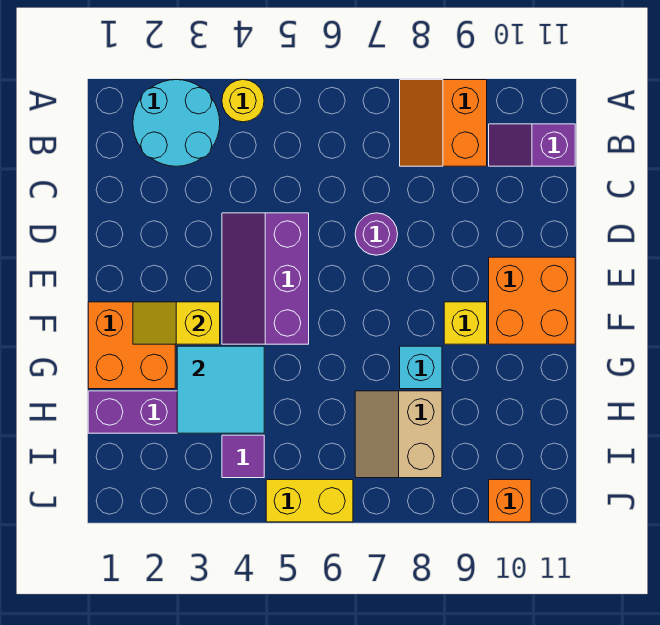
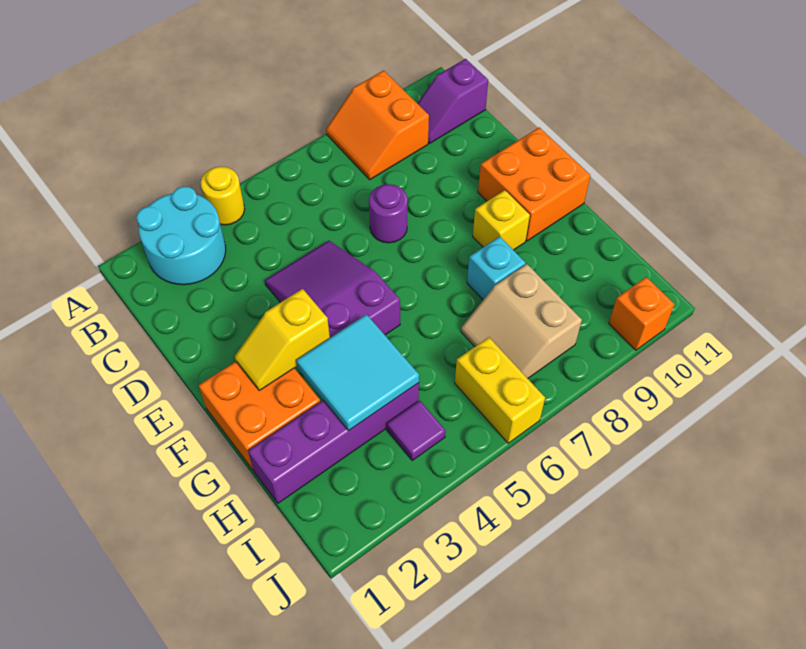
purple 2x3 slope [222,213,309,344] -> purple 2x3 slope turned to [265,241,400,338]
yellow 1x2 brick [266,480,353,522] -> yellow 1x2 brick turned to [455,337,545,443]

